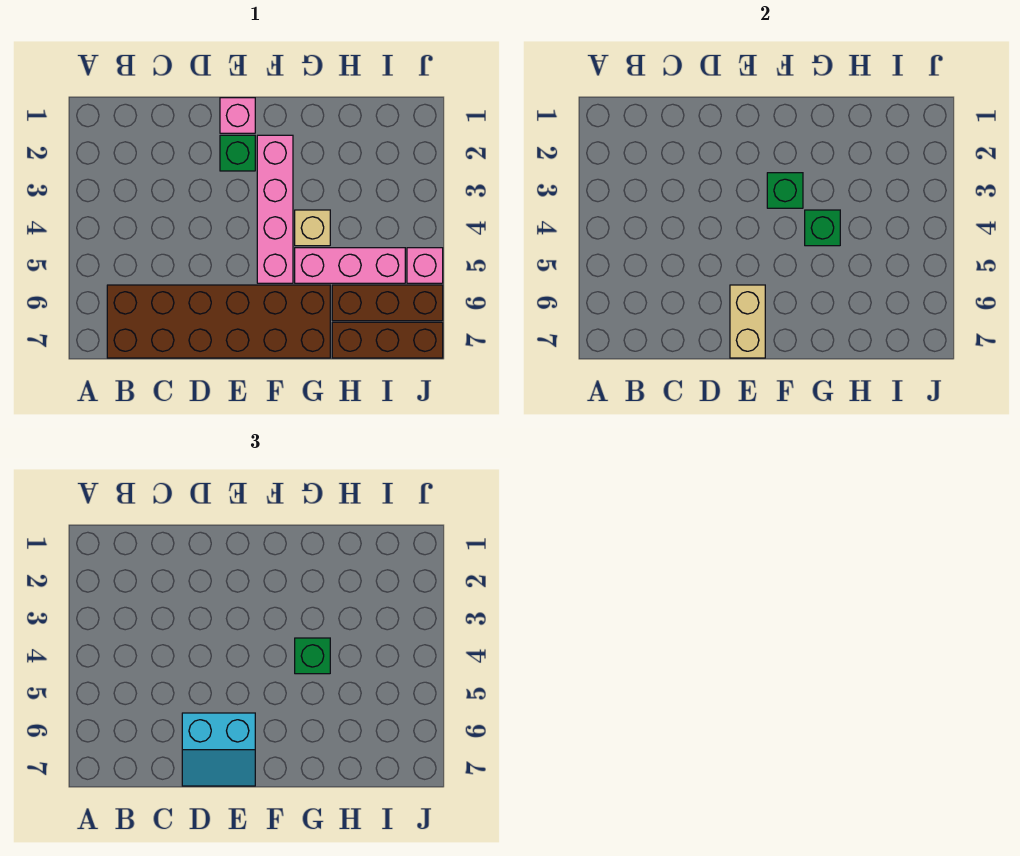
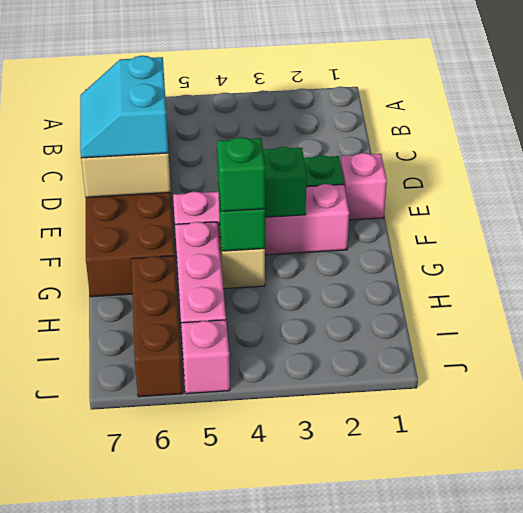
brown 1x3 brick [332,322,443,358] -> none

